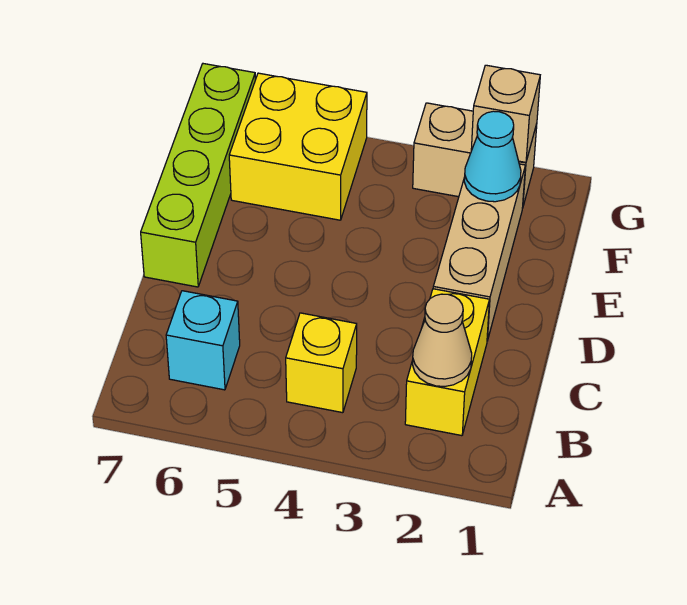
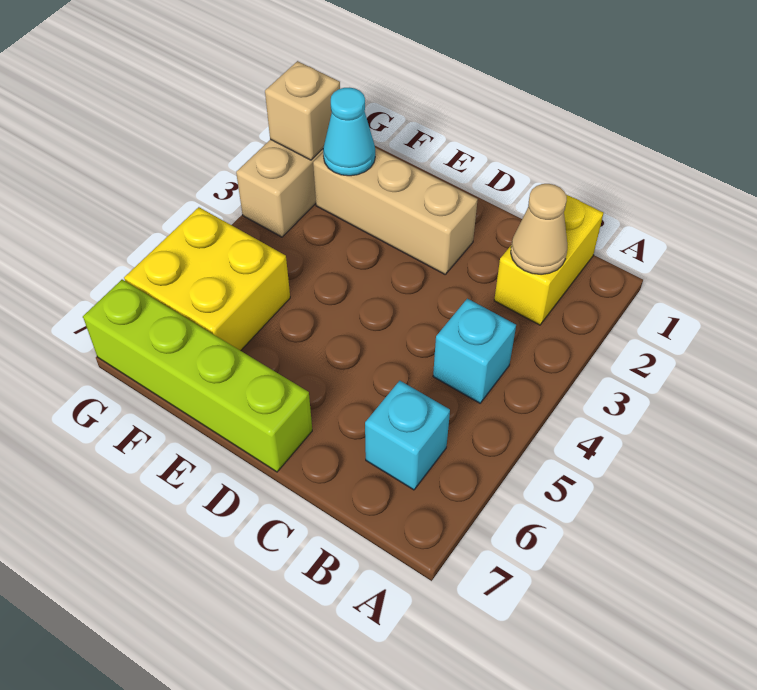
yellow 1x2 brick [405,289,489,436] -> yellow 1x2 brick turned to [494,195,604,325]
yellow 1x1 brick [286,313,357,413] -> cyan 1x1 brick [433,299,516,403]

